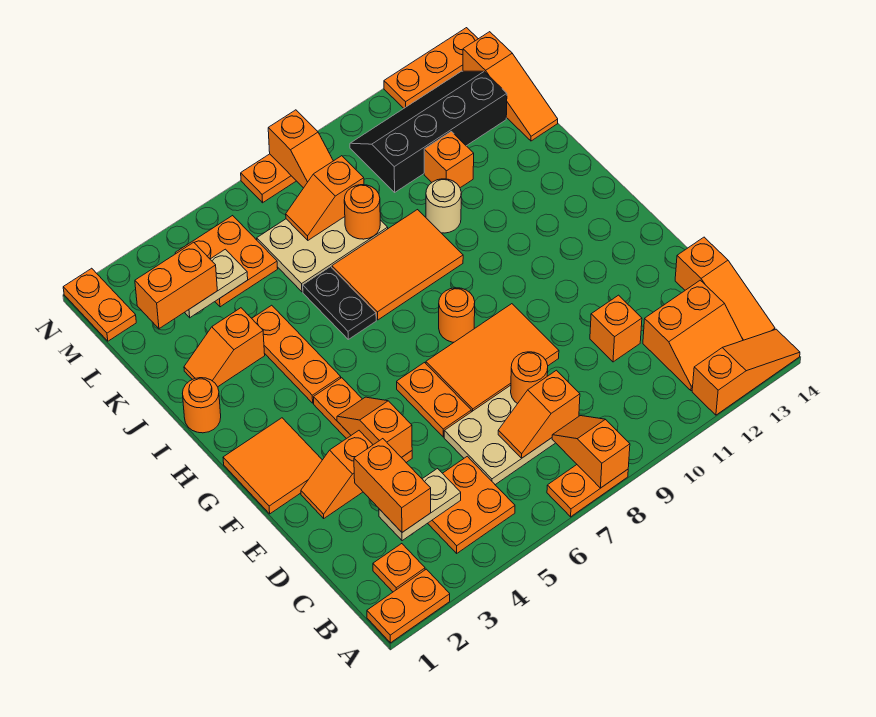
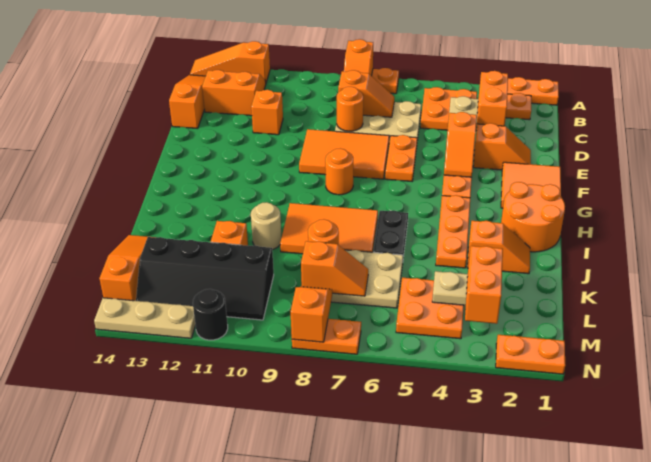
orange 1x1 round brick [182,378,221,433] -> orange 2x2 round brick [501,182,565,252]
orange 1x2 brick [135,242,217,329] -> orange 1x2 brick turned to [465,246,503,324]
orange 1x2 plate [63,268,136,341] -> orange 1x2 plate turned to [496,335,565,374]
none -> black 1x1 round brick [193,289,228,340]
orange 1x3 plate [384,28,478,108] -> tan 1x3 plate [94,298,195,338]

